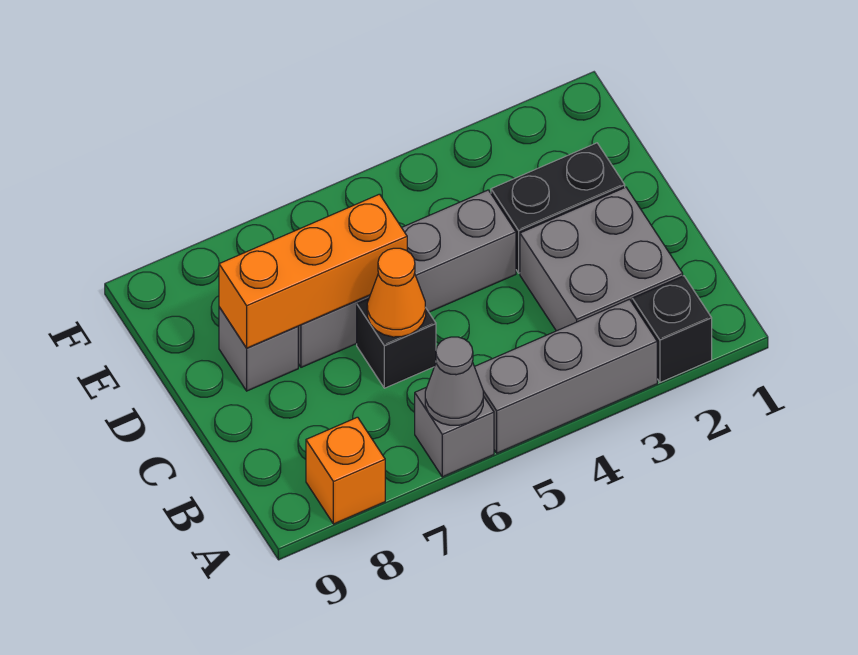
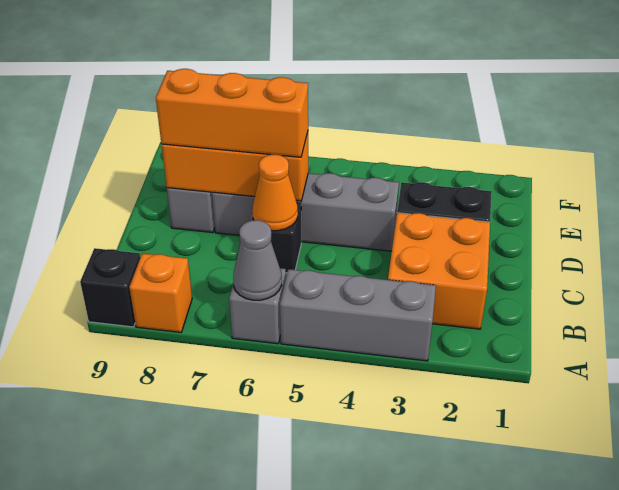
black 1x1 brick [632,276,712,382] -> black 1x1 brick moved to [80,248,140,327]
grey 2x2 brick [520,187,683,331] -> orange 2x2 brick [388,213,490,329]
none -> orange 1x3 brick [156,69,308,157]

